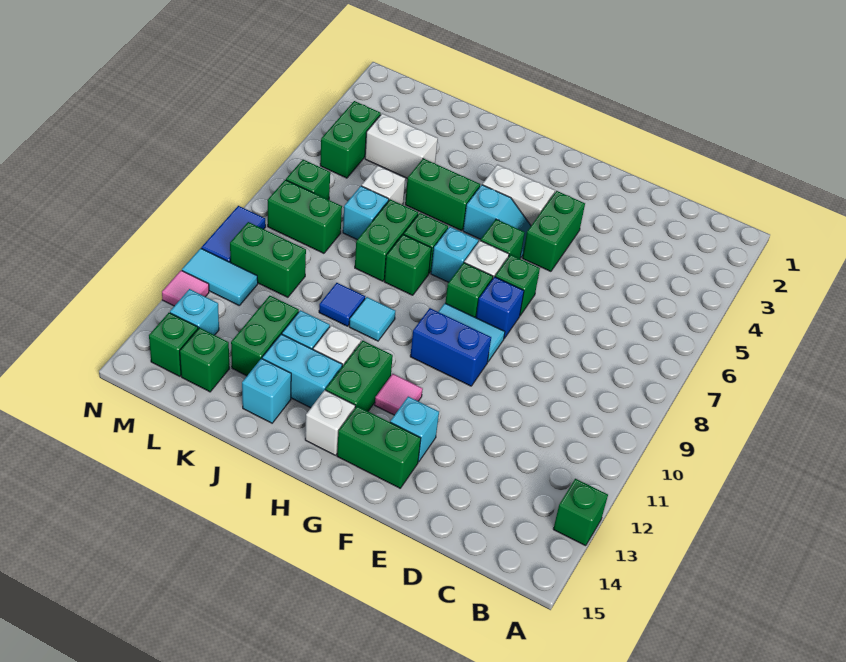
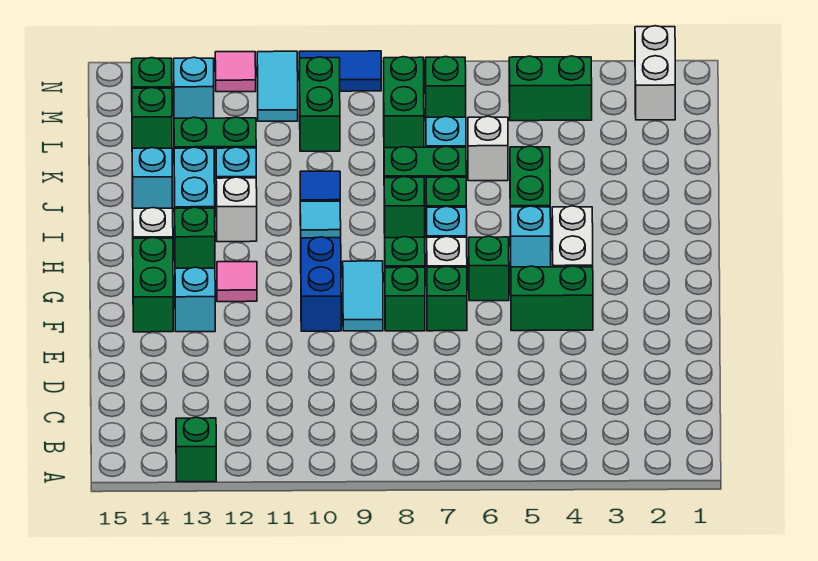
blue 1x1 brick [476,277,524,338] -> green 1x1 brick [385,267,425,331]
green 1x2 brick [326,341,393,411] -> green 1x1 brick [175,207,215,268]
white 1x2 brick [365,113,438,178] -> white 1x2 brick moved to [635,26,675,120]

